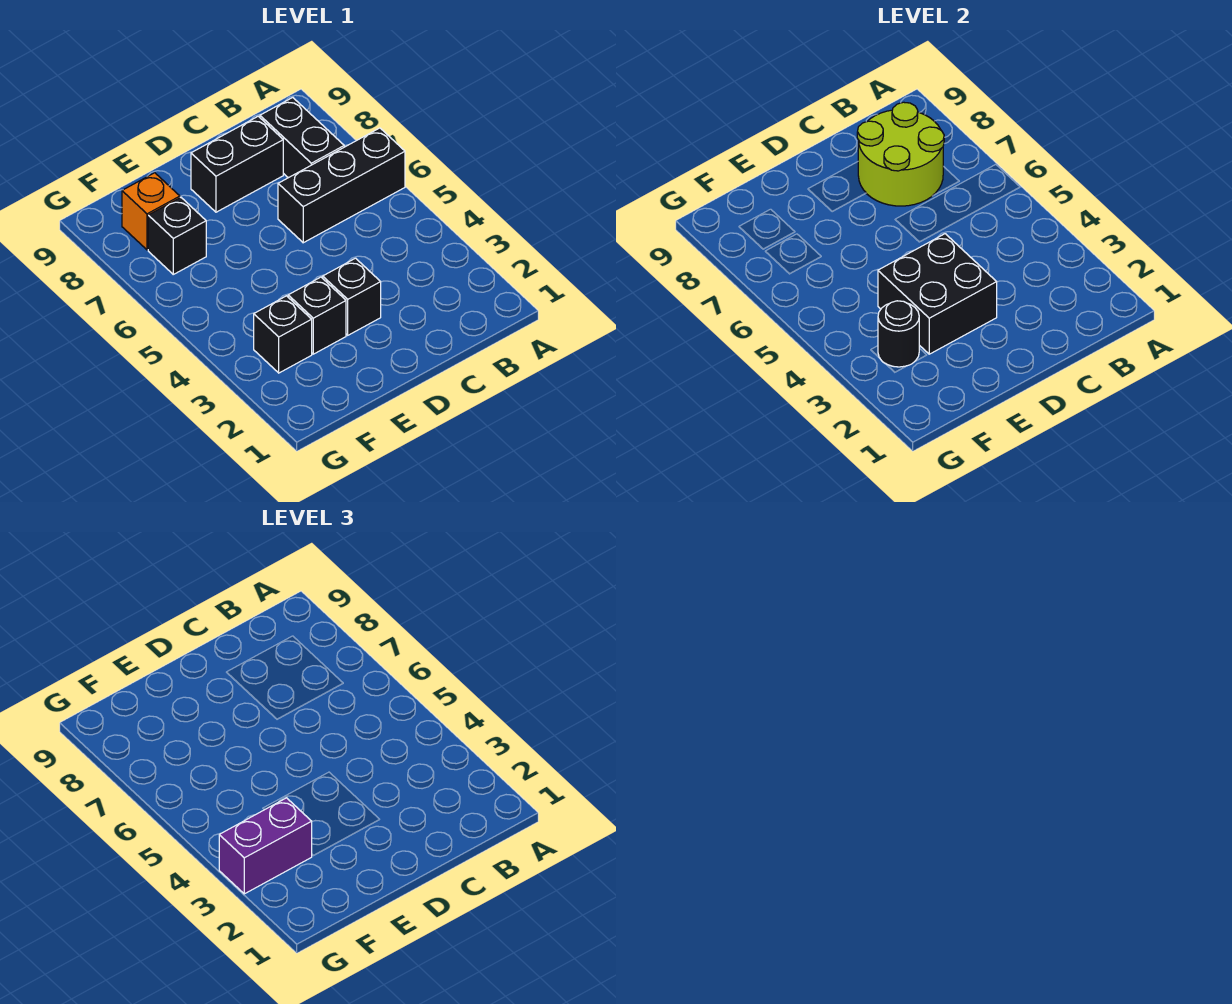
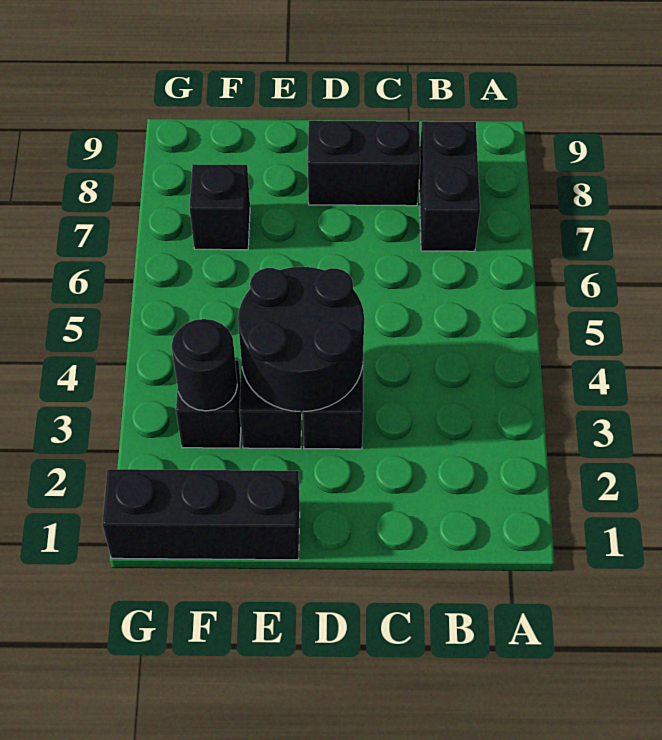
black 1x3 brick [278,128,405,243] -> black 1x3 brick moved to [102,469,300,560]
lime 2x2 round brick [857,102,944,206] -> none
black 2x2 brick [878,234,997,354] -> black 2x2 round brick [238,267,364,412]
purple 1x2 brick [219,798,312,894] -> none
orange 1x1 brick [122,173,180,250] -> none

